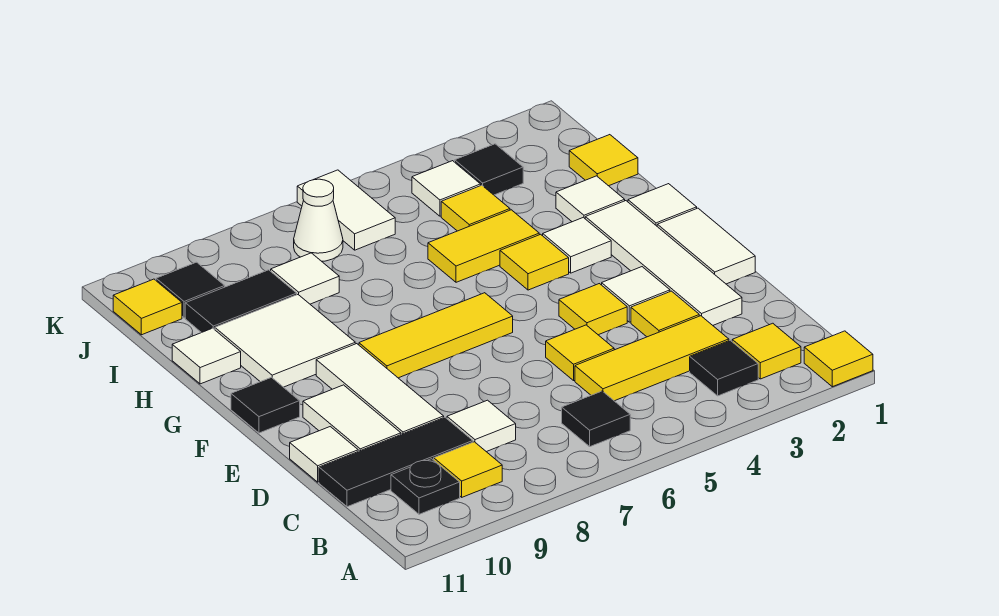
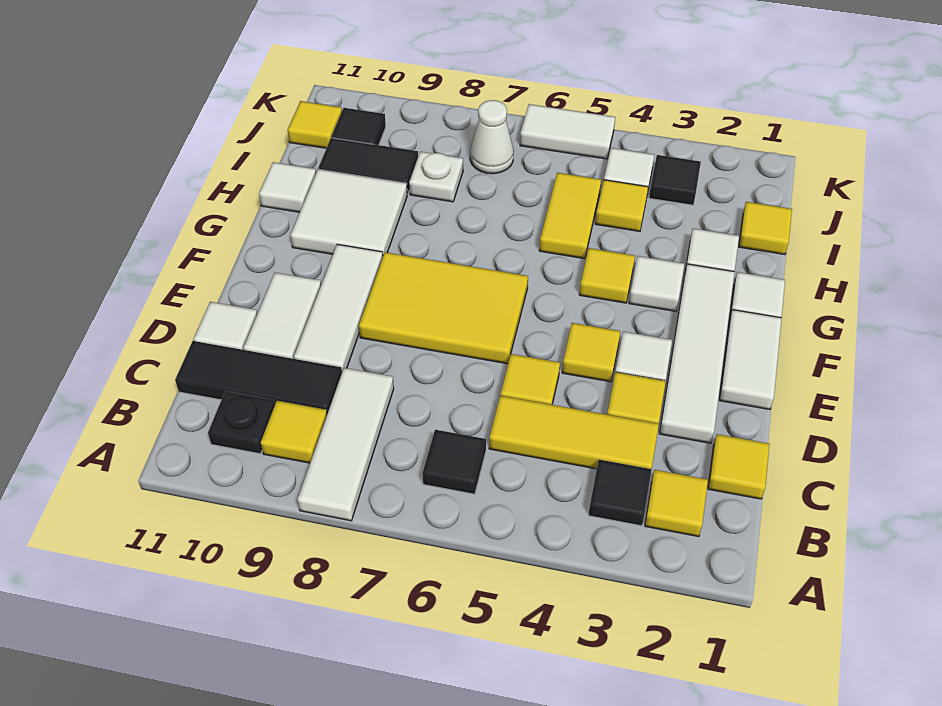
yellow 1x1 tile [804,331,873,387] -> yellow 1x1 tile moved to [708,434,769,499]
white 1x1 tile [447,400,516,452] -> white 1x3 tile [297,368,394,521]
yellow 1x3 tile [359,293,513,378] -> yellow 2x3 tile [359,252,528,364]
black 1x1 tile [231,377,300,433] -> none
yellow 1x2 tile [428,210,539,282] -> yellow 1x2 tile turned to [539,173,601,259]
white 1x1 tile [271,253,339,304] -> white 1x1 plate [409,152,463,202]
white 1x2 tile [297,170,395,250] -> white 1x2 tile turned to [520,104,615,159]

